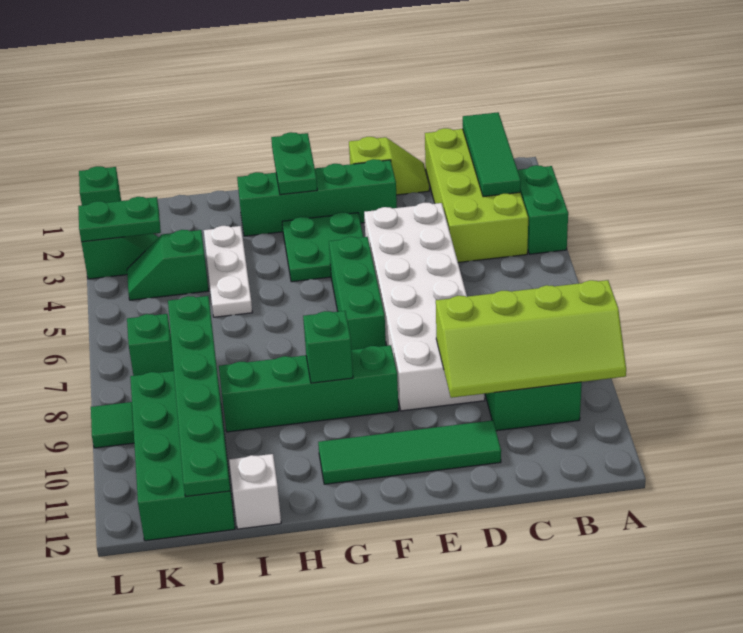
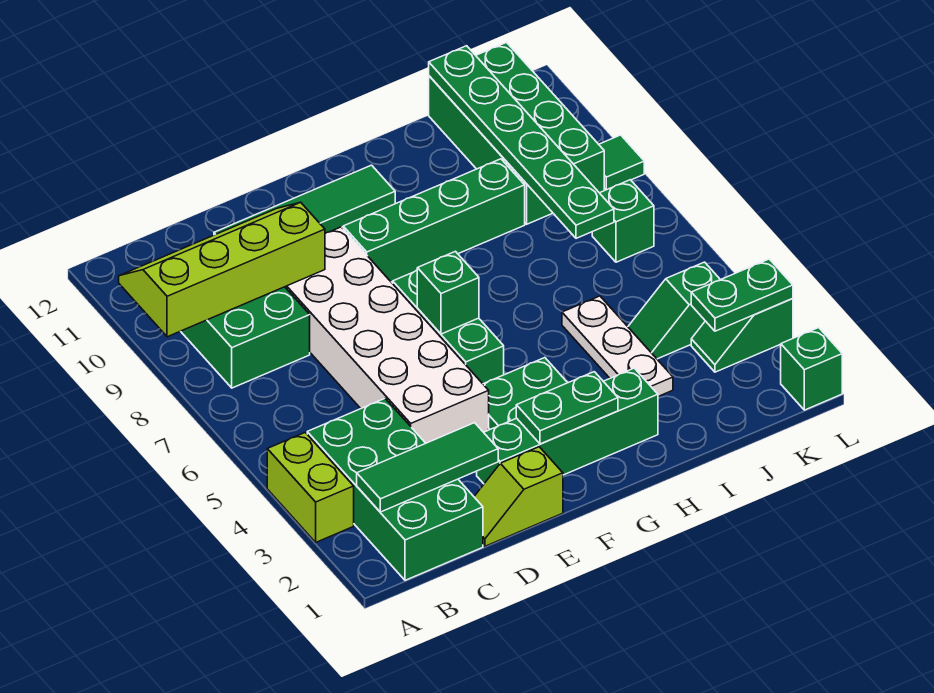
green 1x2 brick [518,165,568,254] -> lime 1x2 brick [267,433,354,542]
lime 2x4 brick [425,128,528,262] -> green 2x4 brick [307,399,483,580]
green 1x3 tile [463,112,521,197] -> green 1x3 tile turned to [357,423,498,512]
green 1x2 plate [271,132,317,195] -> green 1x2 plate turned to [516,372,618,444]
green 1x1 brick [303,311,353,383] -> green 1x1 brick moved to [417,251,479,334]
white 1x1 brick [229,454,281,529] -> none
green 1x2 slope [127,230,209,300] -> green 1x2 slope turned to [628,262,720,359]

